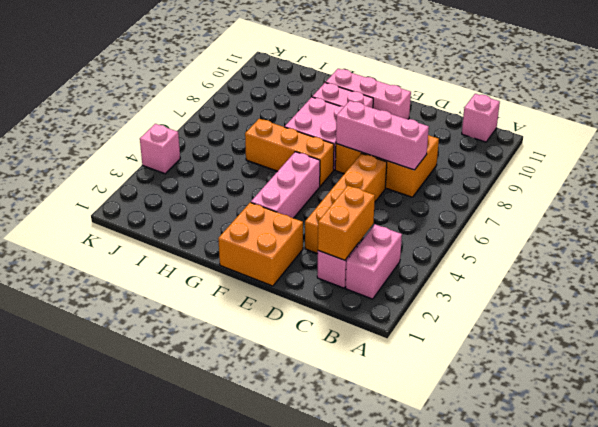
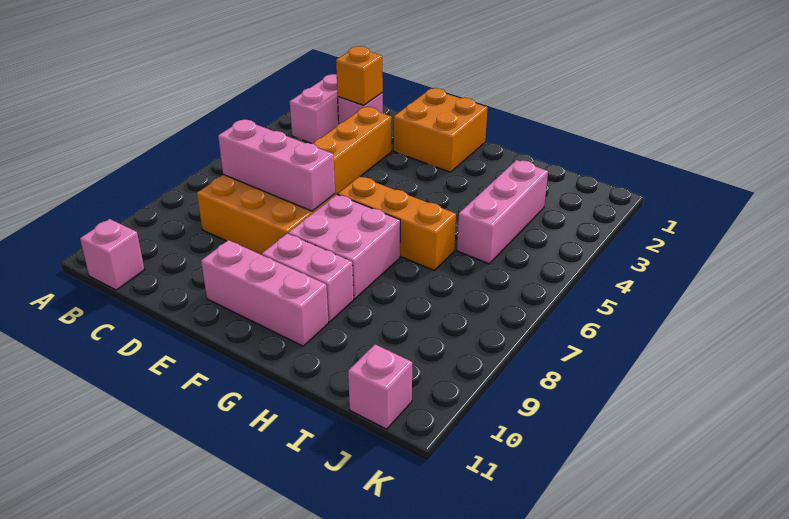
orange 1x2 brick [318,186,375,260] -> orange 1x1 brick [336,46,383,105]
pink 1x3 brick [251,152,320,218] -> pink 1x3 brick moved to [457,160,548,264]
pink 1x1 brick [140,124,180,174] -> pink 1x1 brick moved to [348,345,412,429]

